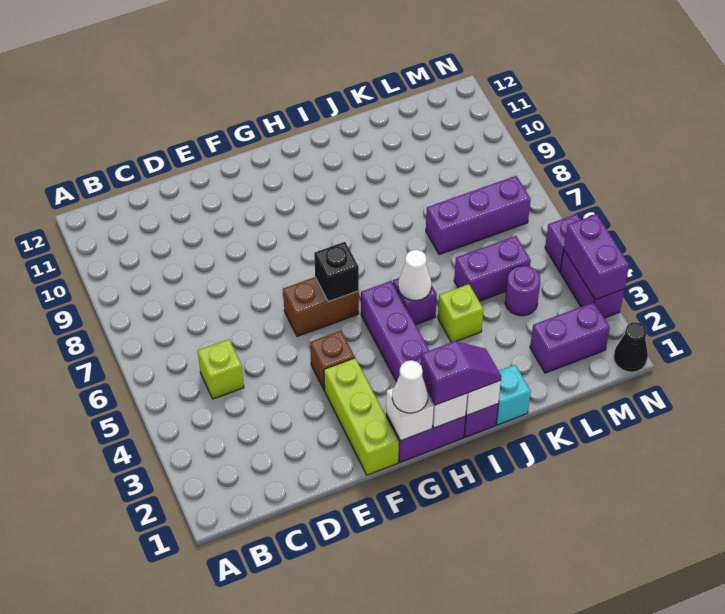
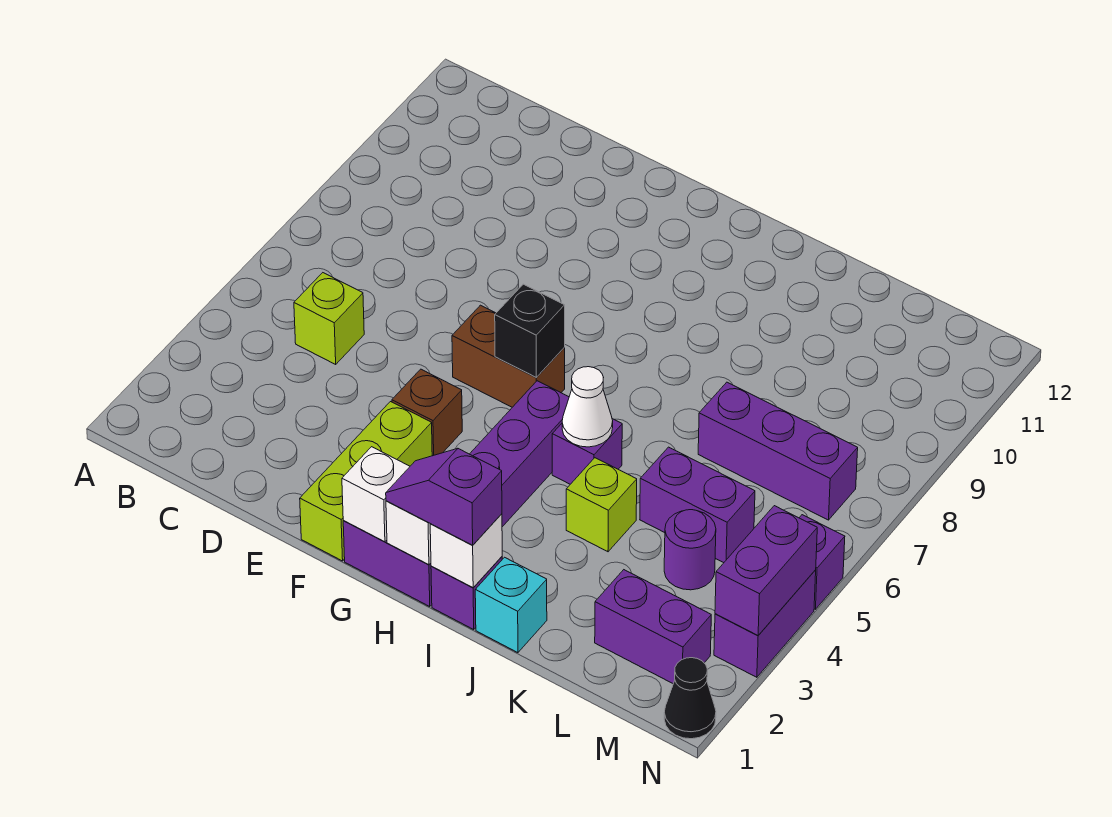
white 1x1 cone [392,360,428,413] -> none
purple 1x2 slope [421,341,501,405] -> purple 1x2 slope turned to [386,448,502,545]

